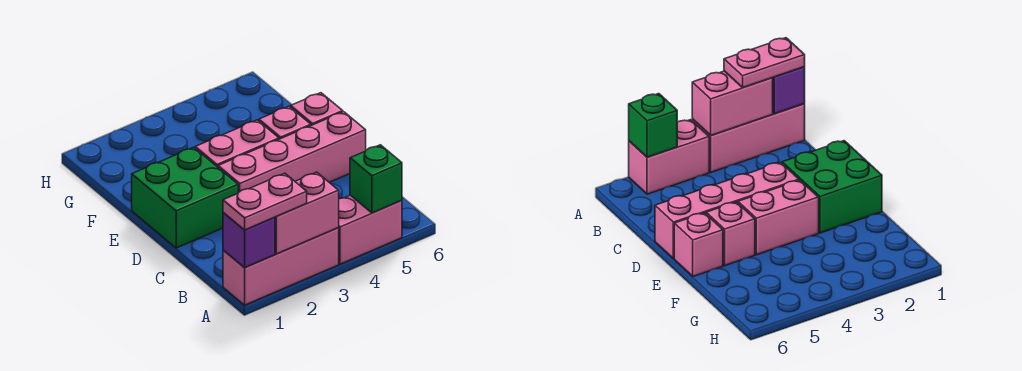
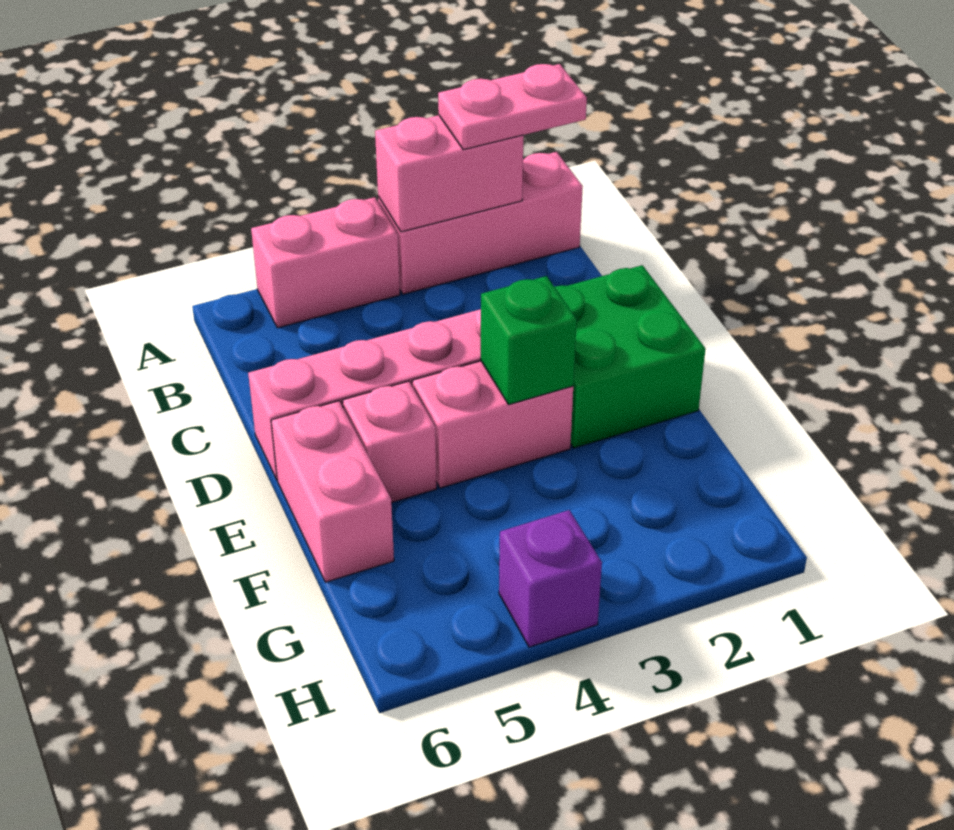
purple 1x1 brick [223,213,275,268] -> purple 1x1 brick moved to [499,510,602,647]
green 1x1 brick [350,145,402,213] -> green 1x1 brick moved to [481,276,577,405]
pink 1x1 brick [291,93,343,125] -> pink 1x2 brick [271,401,394,582]

